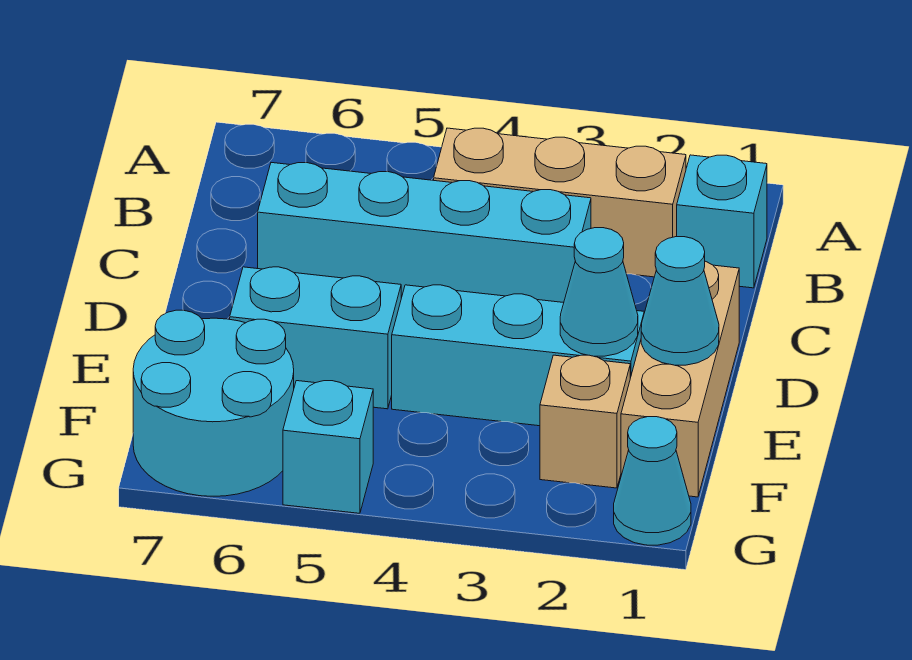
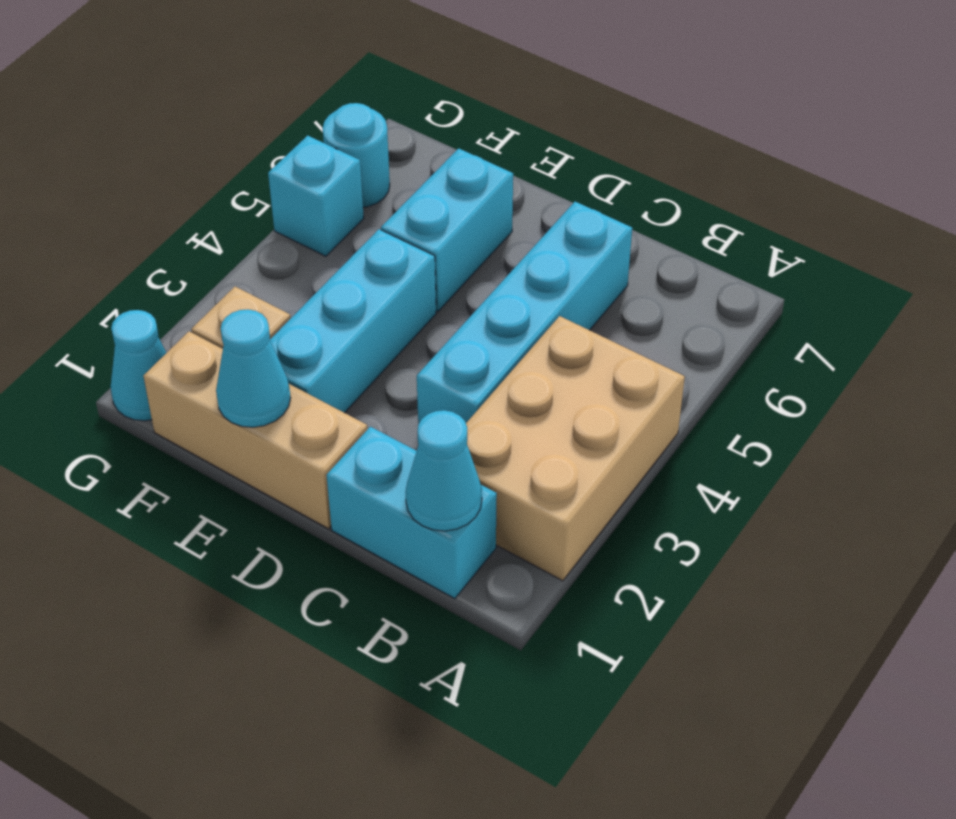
cyan 1x1 brick [677,155,767,288] -> cyan 1x2 brick [327,427,497,599]
tan 1x3 brick [434,128,686,277] -> tan 2x3 brick [466,316,685,581]
cyan 1x1 cone [560,228,638,356] -> cyan 1x1 cone moved to [406,410,482,531]
cyan 2x2 round brick [133,310,294,496] -> cyan 1x1 round brick [323,103,390,207]

